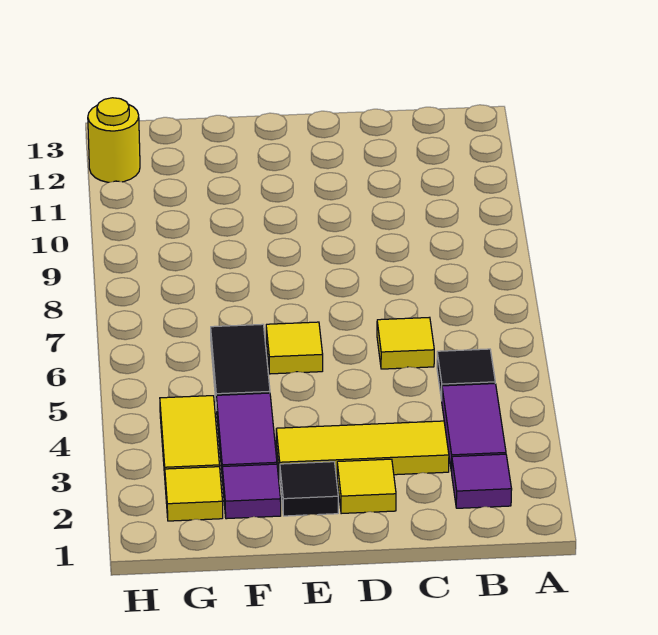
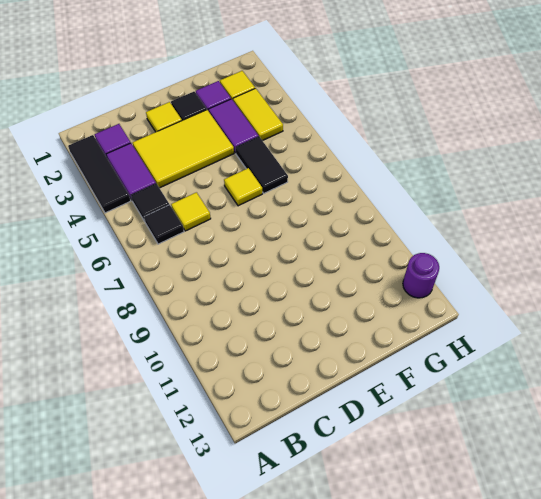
none -> black 1x3 tile [68,135,131,213]
none -> black 1x1 tile [144,205,184,244]
yellow 1x3 tile [276,421,449,477] -> yellow 2x3 tile [133,110,234,188]
yellow 1x1 round brick [88,98,140,182] -> purple 1x1 round brick [403,253,439,298]

